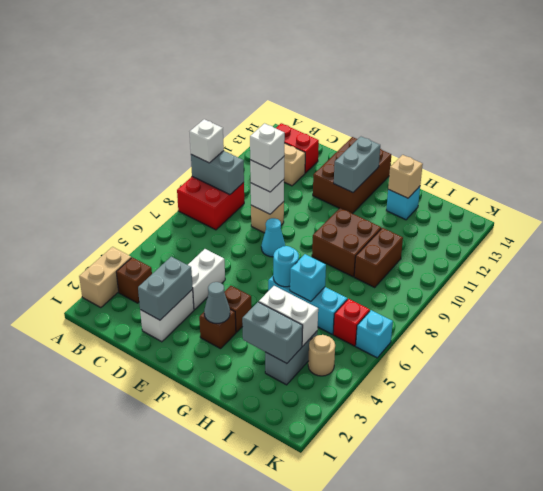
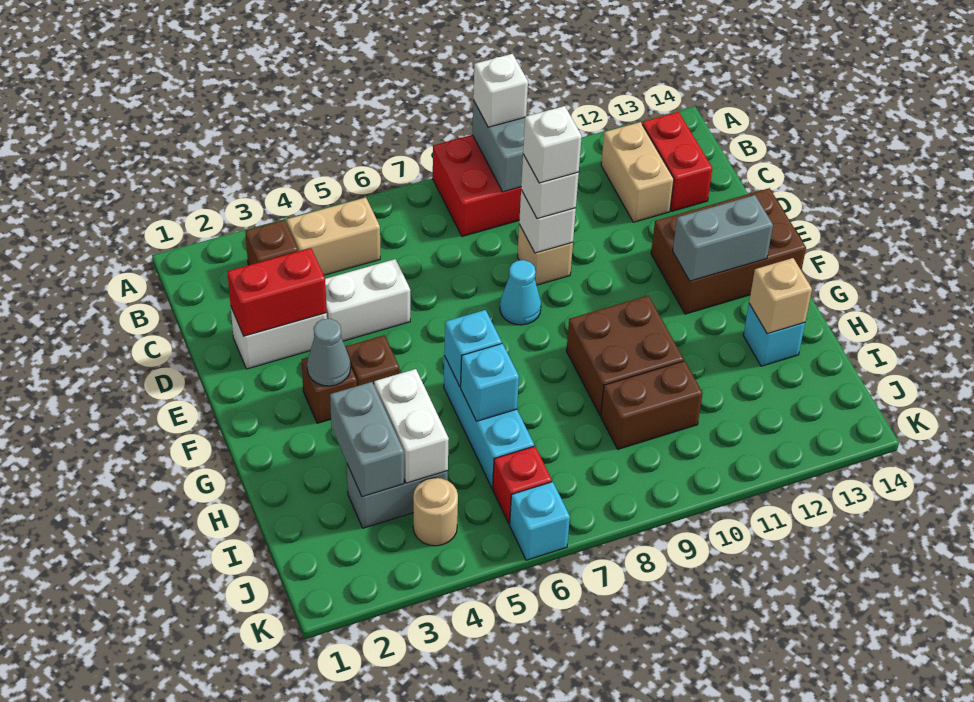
tan 1x2 brick [79,247,131,308] -> tan 1x2 brick moved to [287,198,380,275]
grey 1x2 brick [138,257,193,320] -> red 1x2 brick [228,248,327,336]
cyan 1x1 round brick [273,246,299,287] -> cyan 1x1 brick [444,310,502,387]

